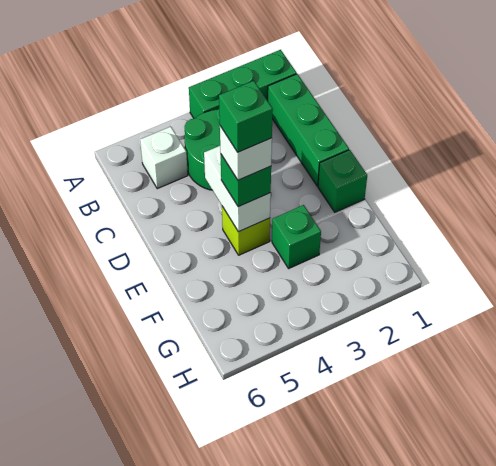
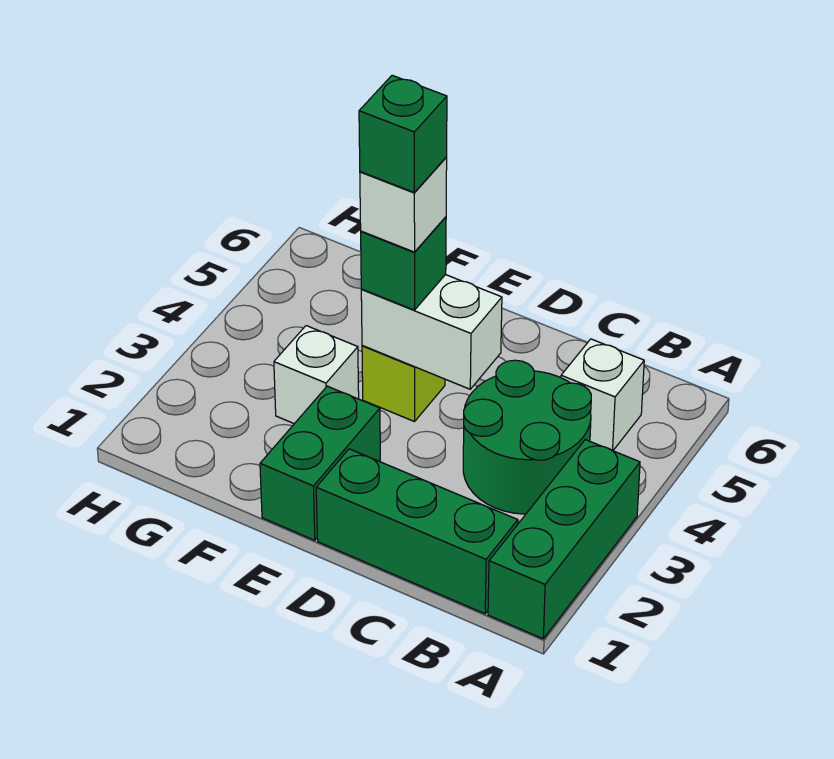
green 1x1 brick [318,150,367,212] -> green 1x2 brick [260,386,380,540]
green 1x1 brick [272,205,321,268] -> white 1x1 brick [274,326,359,424]

